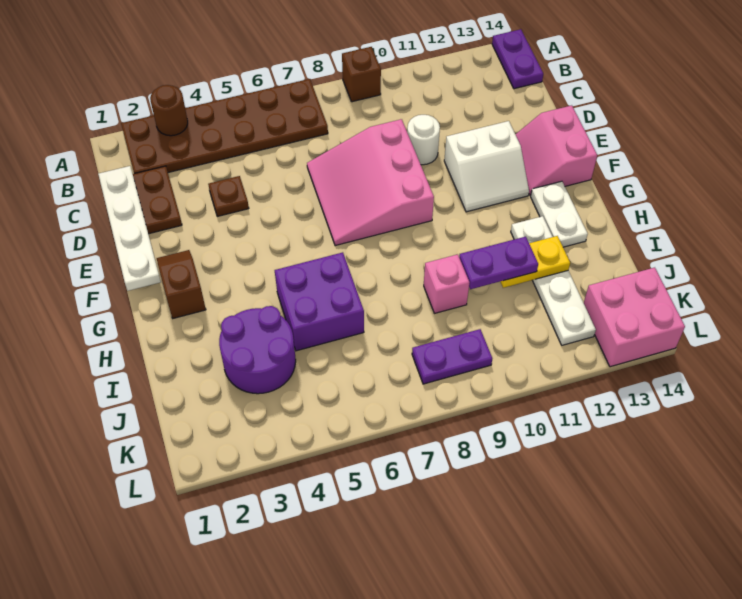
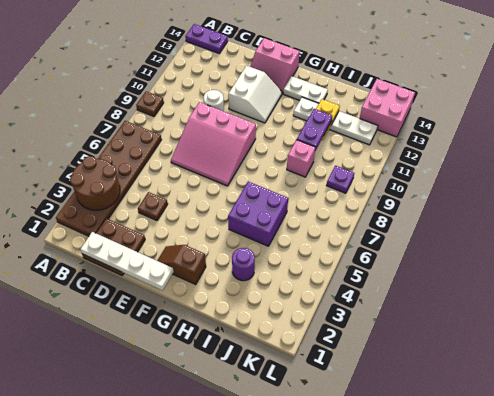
brown 1x1 round brick [150,85,188,136] -> brown 2x2 round brick [70,156,120,210]
brown 1x1 brick [342,47,381,102] -> brown 1x1 plate [136,91,164,116]
purple 2x2 round brick [219,306,296,394] -> purple 1x1 round brick [232,248,255,281]
purple 1x2 plate [412,329,492,384] -> purple 1x1 plate [327,166,354,193]

